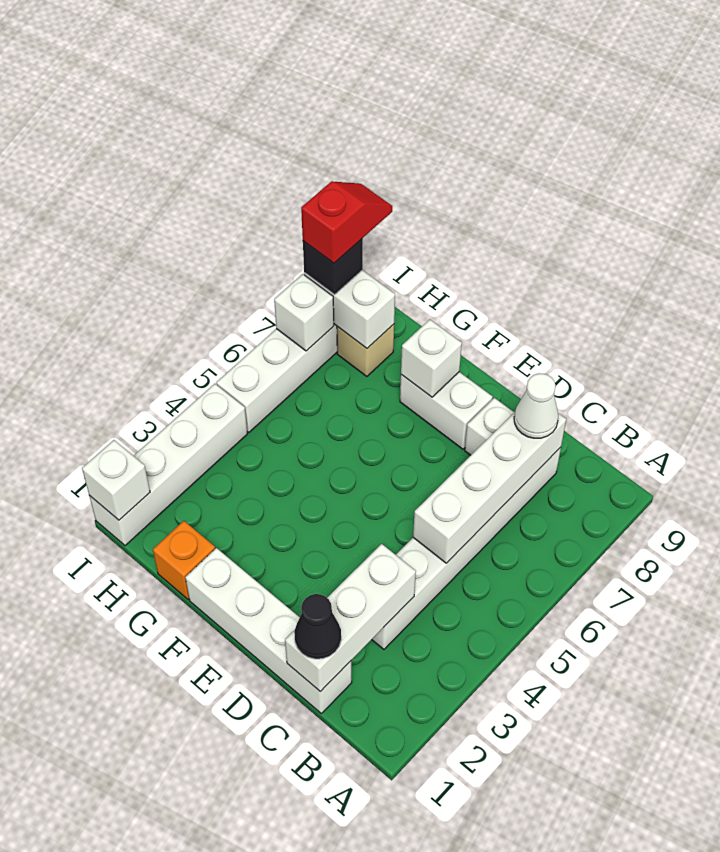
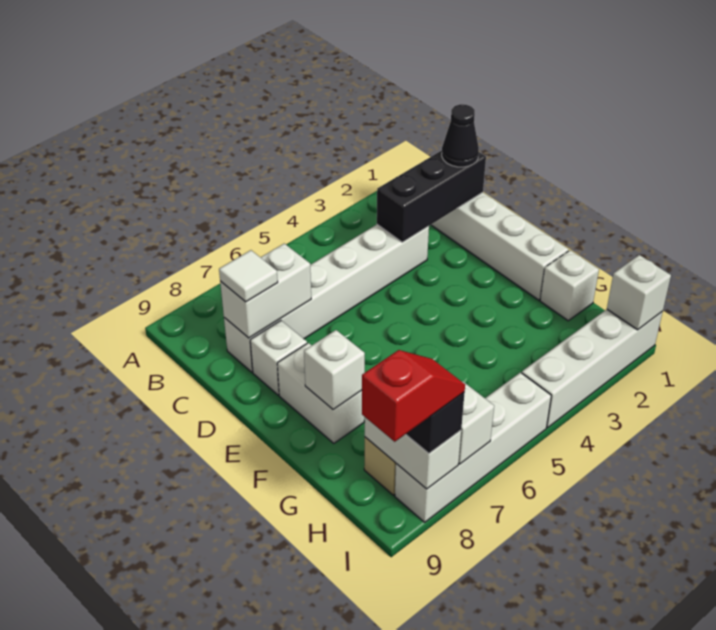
white 1x3 brick [285,544,416,692] -> black 1x3 brick [377,151,486,242]
white 1x4 brick [413,412,566,563] -> white 1x2 brick [220,244,311,338]
white 1x1 cone [514,374,558,438] -> white 1x1 tile [219,250,278,302]
orange 1x1 brick [153,521,215,600] -> white 1x1 brick [540,250,599,321]
red 1x2 slope [301,181,392,263] -> red 1x2 slope turned to [362,350,465,442]

